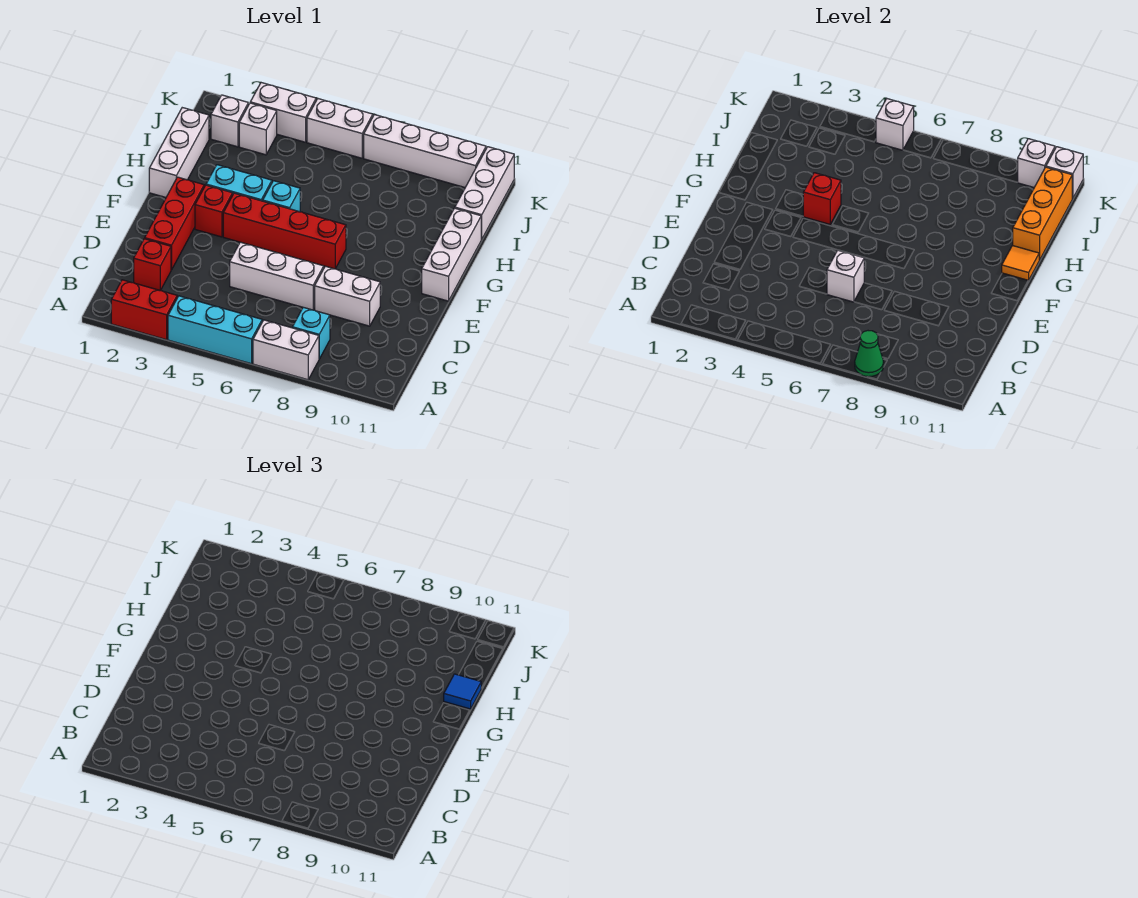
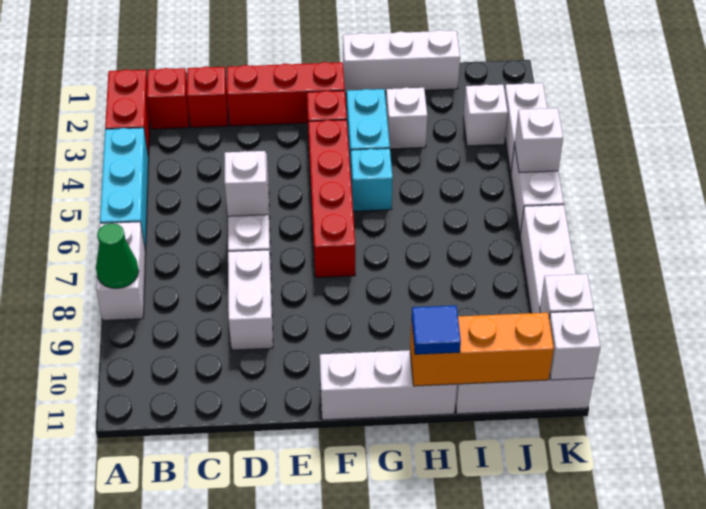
cyan 1x1 brick [292,307,330,359] -> none
red 1x1 brick [803,173,841,224] -> red 1x1 brick moved to [147,68,189,129]
orange 1x1 tile [1002,246,1039,280] -> none
white 1x1 brick [211,95,248,147] -> white 1x1 brick moved to [386,88,427,149]

